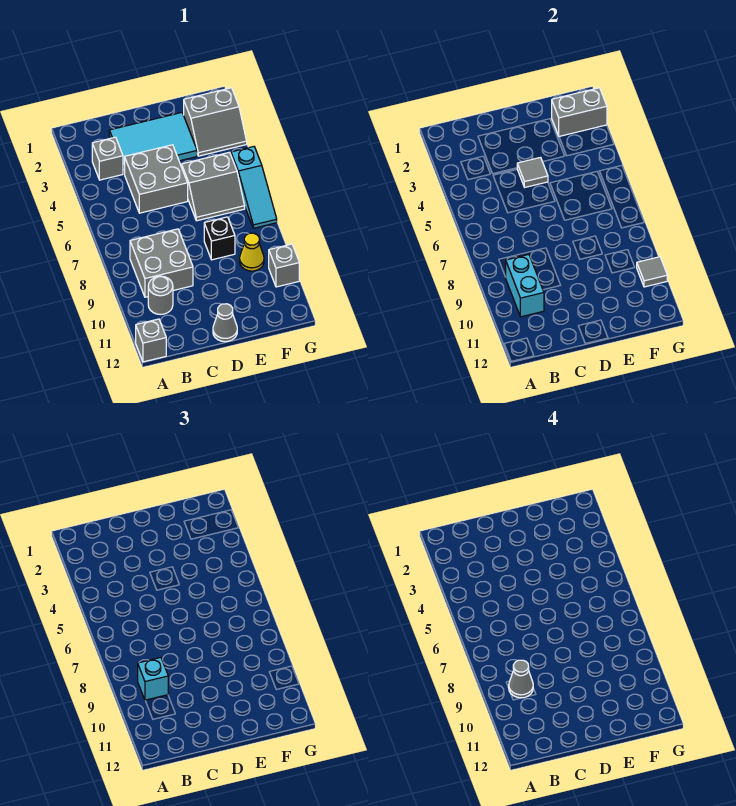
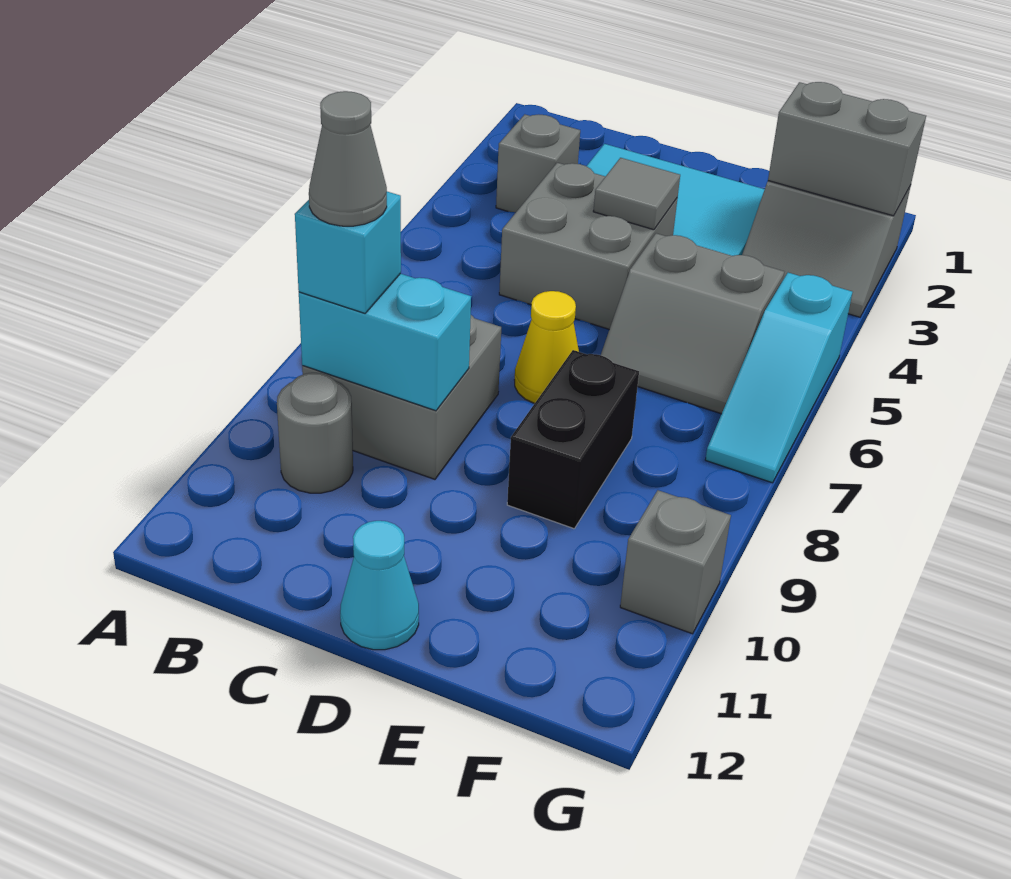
grey 1x1 brick [136,319,166,362] -> none
cyan 1x2 brick [506,255,544,317] -> cyan 1x2 brick turned to [299,274,471,411]
grey 1x1 cone [213,304,237,342] -> cyan 1x1 cone [340,521,419,650]
black 1x1 brick [204,217,235,260] -> black 1x2 brick [507,350,639,529]
yellow 1x1 cone [240,233,264,271] -> yellow 1x1 cone moved to [515,291,579,404]
grey 1x1 tile [637,257,667,287] -> none

